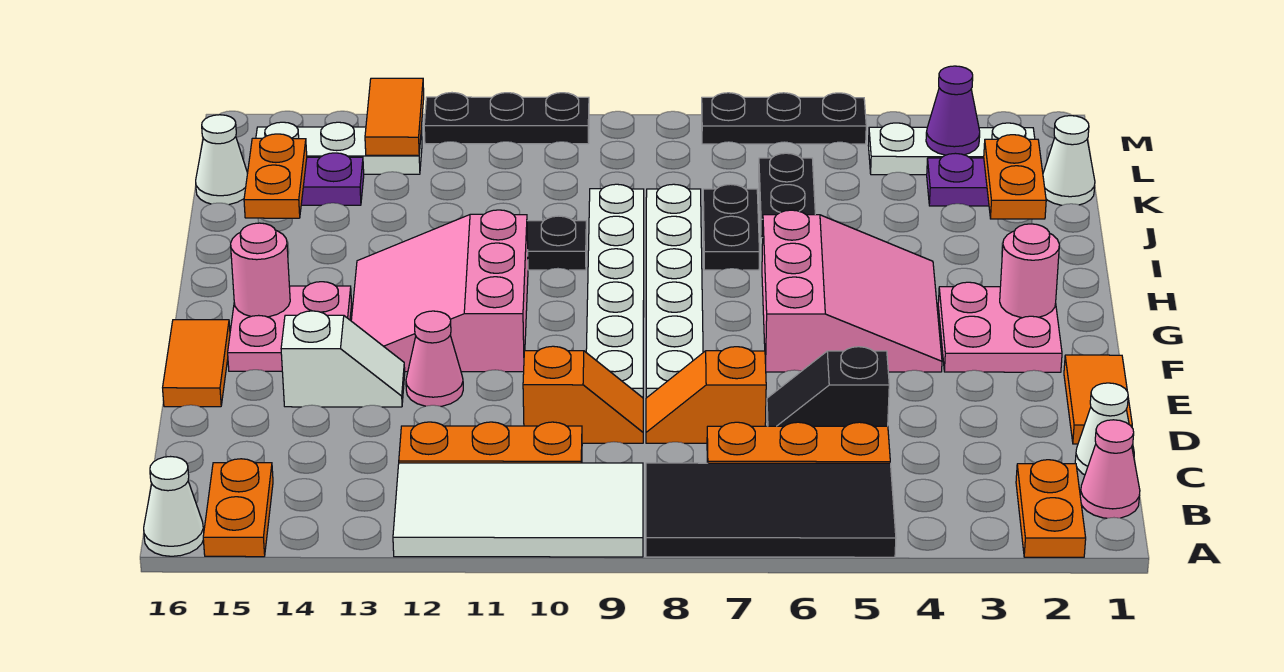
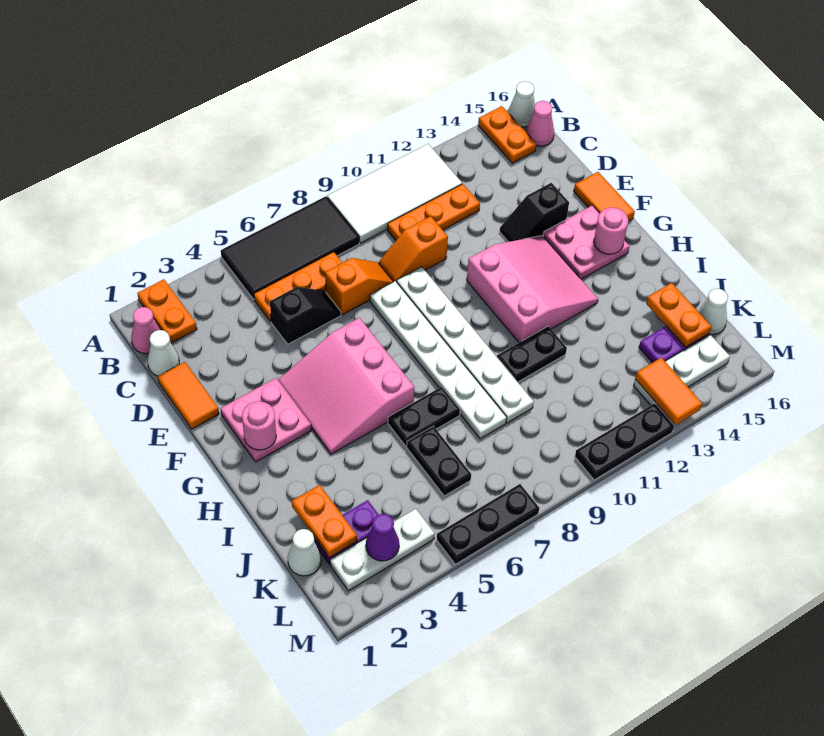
pink 1x1 cone [406,311,463,406] -> pink 1x1 cone moved to [526,101,554,146]
white 1x2 slope [281,311,405,407] -> black 1x2 slope [499,183,569,242]
black 1x2 plate [703,184,759,270] -> black 1x2 plate turned to [388,387,460,446]

